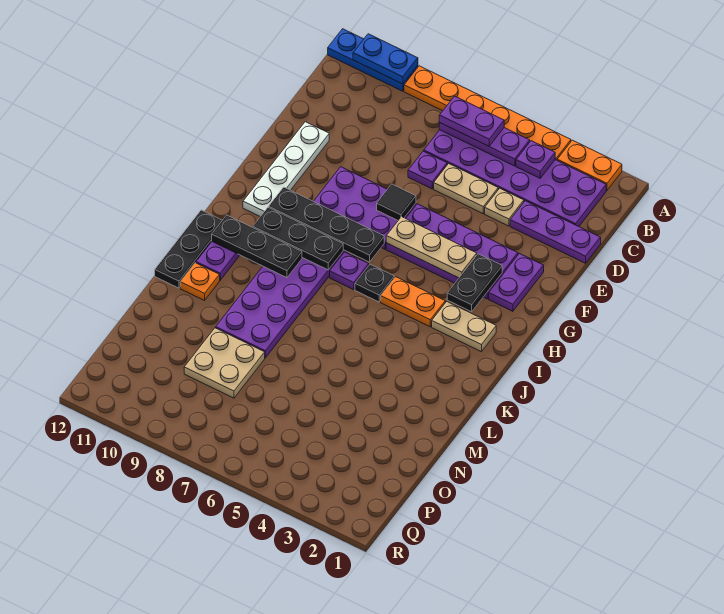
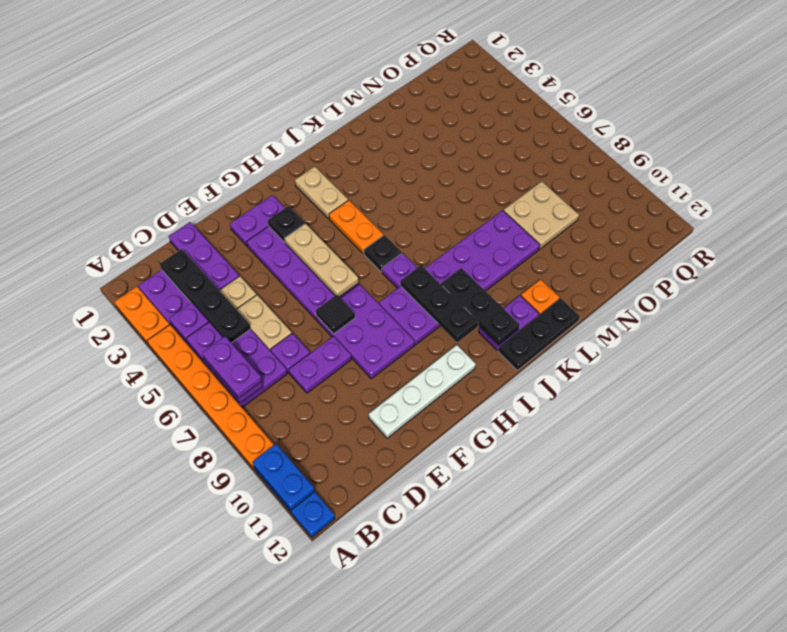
none -> purple 1x2 plate [289,336,351,393]
black 1x2 plate [447,254,502,312] -> black 1x1 plate [268,206,305,243]
black 1x4 plate [269,187,384,262] -> black 1x4 plate moved to [160,249,251,343]

